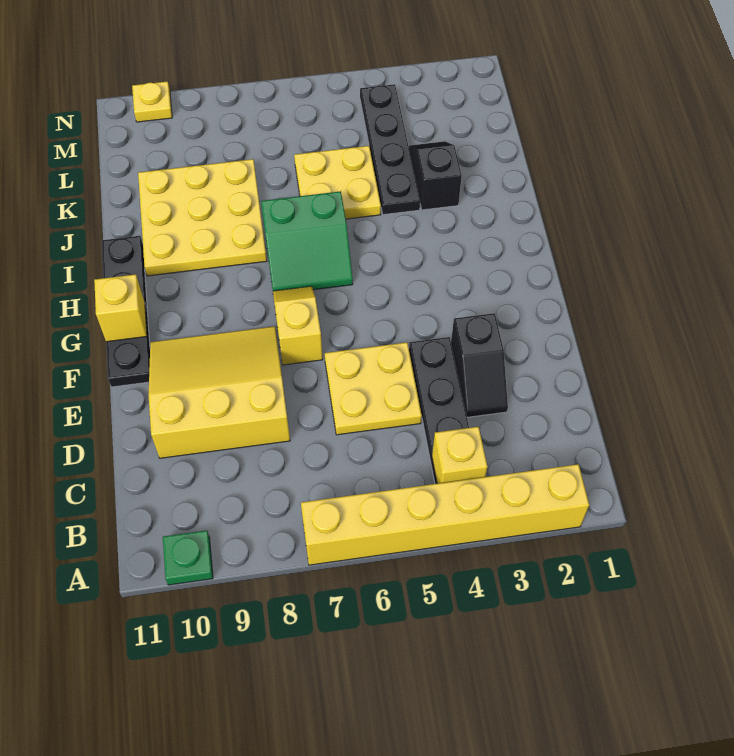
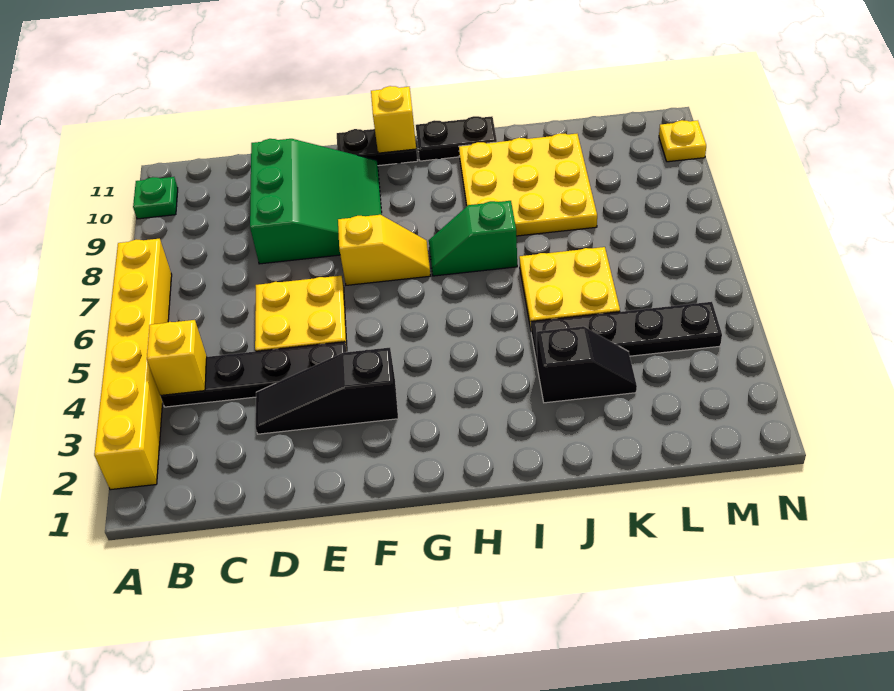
black 1x2 slope [451,313,508,417] -> black 1x3 slope [256,348,398,434]
yellow 3x3 slope [149,326,290,458] -> green 3x3 slope [250,139,382,264]
green 2x2 slope [261,191,353,291] -> green 1x2 slope [429,201,517,276]

